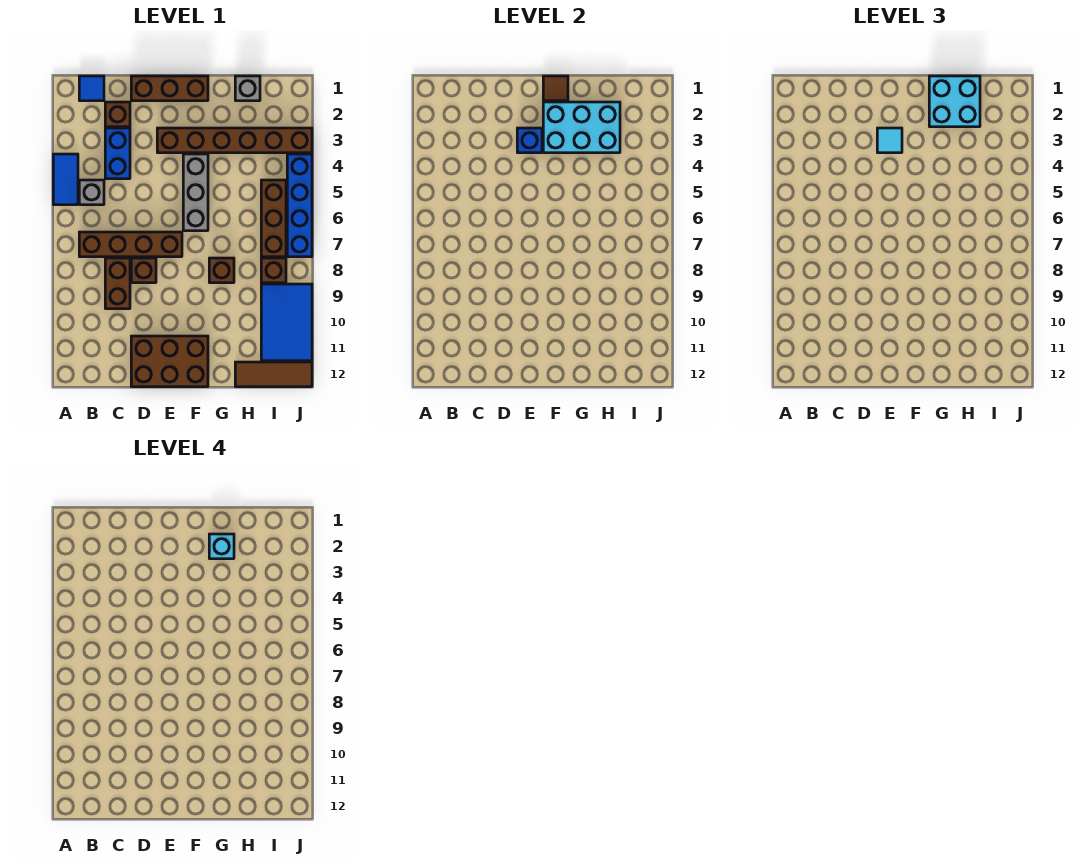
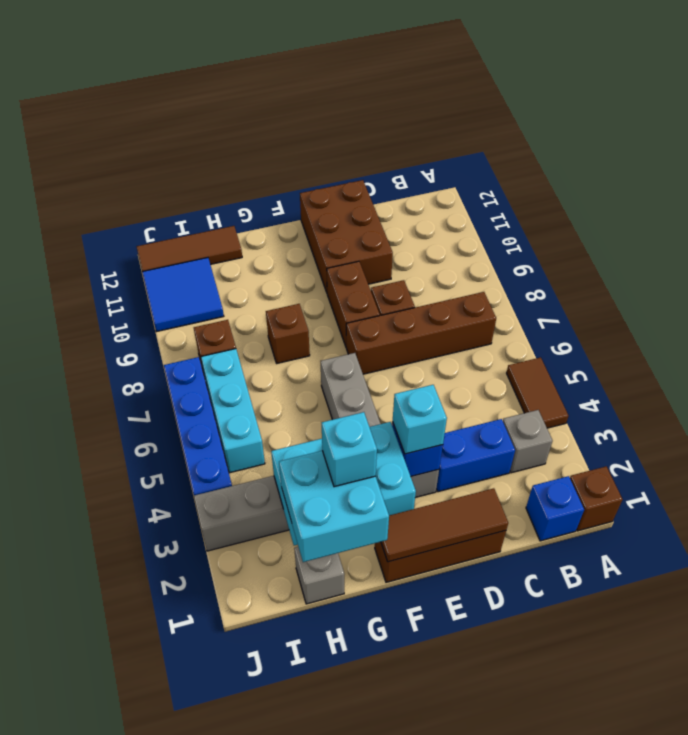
blue 1x2 tile [53,154,78,205] -> brown 1x2 tile [507,357,568,428]
blue 1x1 tile [79,76,104,101] -> blue 1x1 brick [526,476,584,541]
grey 1x1 brick [79,180,104,205] -> grey 1x1 brick moved to [503,410,552,473]
brown 1x1 brick [105,102,130,127] -> brown 1x1 brick moved to [570,466,623,531]
blue 1x2 brick [105,128,130,179] -> blue 1x2 brick turned to [436,419,515,492]
brown 1x2 brick [105,258,130,309] -> brown 1x2 brick moved to [327,261,380,346]
brown 2x3 brick [131,336,208,387] -> brown 2x3 brick turned to [300,180,393,292]
brown 1x6 brick [157,128,312,153] -> grey 1x6 brick [194,470,439,551]
cyan 1x1 tile [877,128,902,153] -> cyan 1x1 brick [393,385,447,454]
brown 1x1 tile [543,76,568,101] -> brown 1x3 tile [381,488,508,562]
brown 1x3 brick [261,180,286,257] -> cyan 1x3 brick [201,349,265,473]
blue 2x3 tile [261,284,312,361] -> blue 2x2 tile [142,258,224,332]

